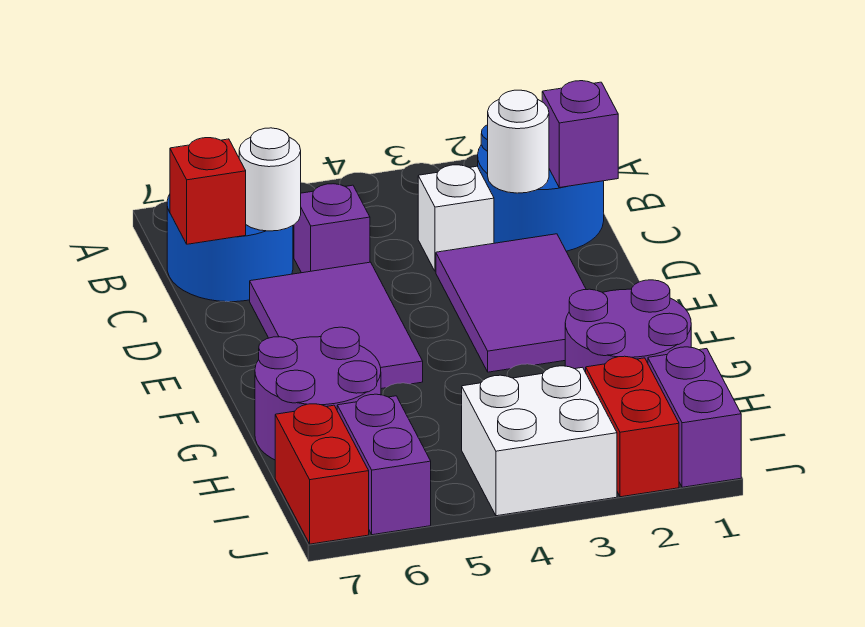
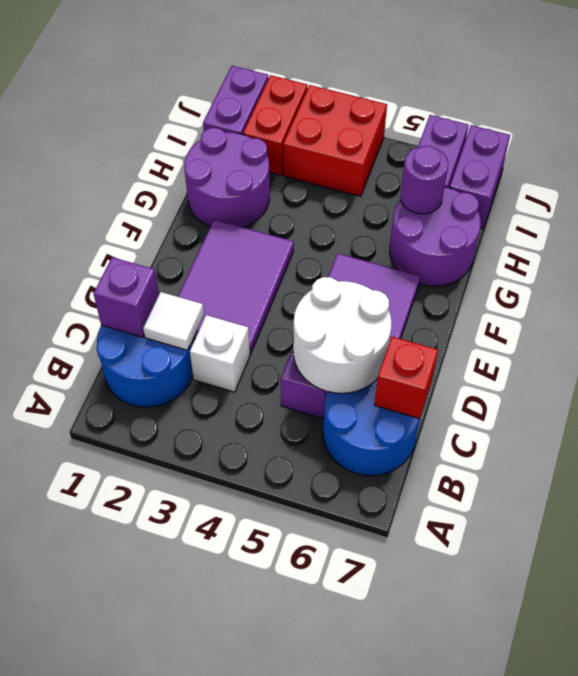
white 1x1 round brick [488,90,549,193] -> white 1x1 tile [143,292,204,350]
white 1x1 round brick [239,128,301,231] -> white 2x2 round brick [293,277,392,393]
none -> purple 1x1 round brick [400,146,448,214]
white 2x2 brick [462,366,617,516] -> red 2x2 brick [283,85,387,196]
red 1x2 brick [275,404,369,544] -> purple 1x2 brick [450,125,510,229]

